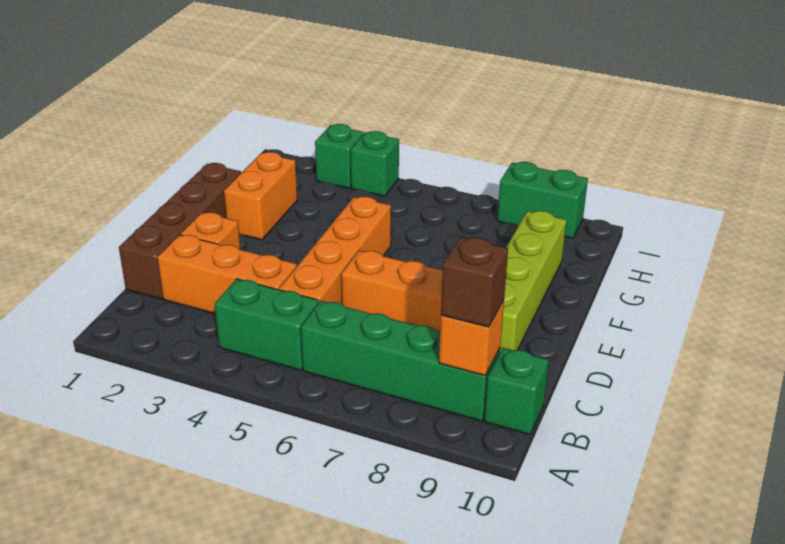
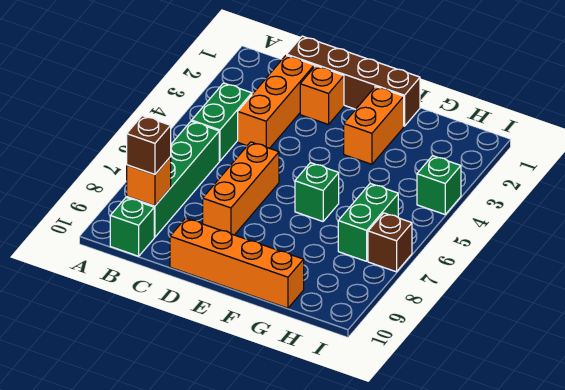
orange 1x4 brick [279,197,391,304] -> orange 1x4 brick moved to [170,218,304,308]
lime 1x4 brick [500,211,566,352] -> none
orange 1x2 brick [224,152,297,240] -> orange 1x2 brick turned to [344,86,404,164]
green 1x1 brick [315,124,364,188] -> green 1x1 brick moved to [295,163,339,221]
none -> brown 1x1 brick [368,213,412,272]
green 1x2 brick [497,162,588,238] -> green 1x2 brick moved to [338,183,398,261]

